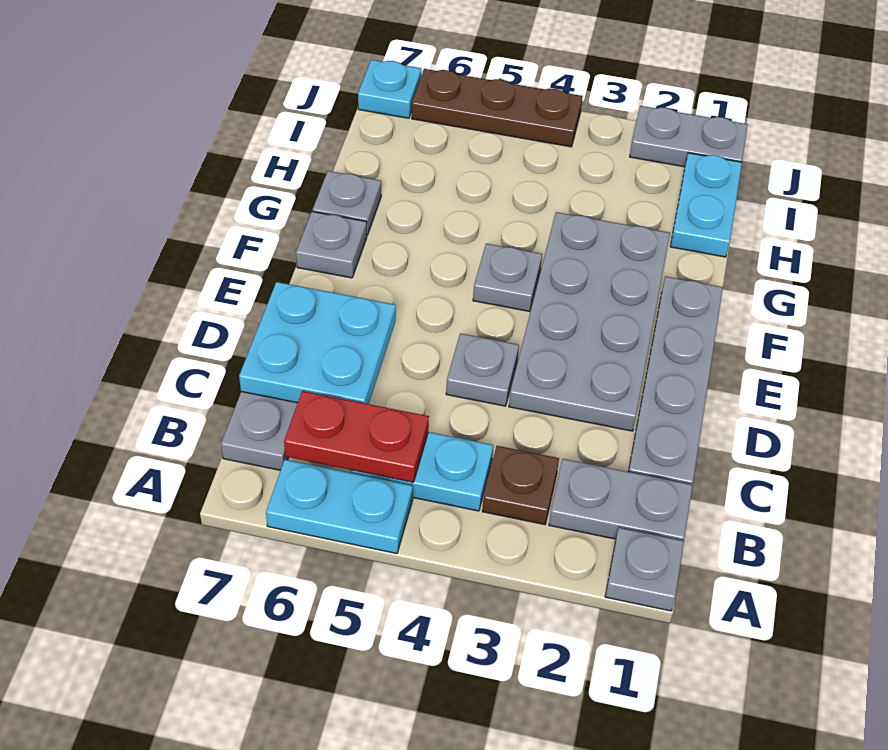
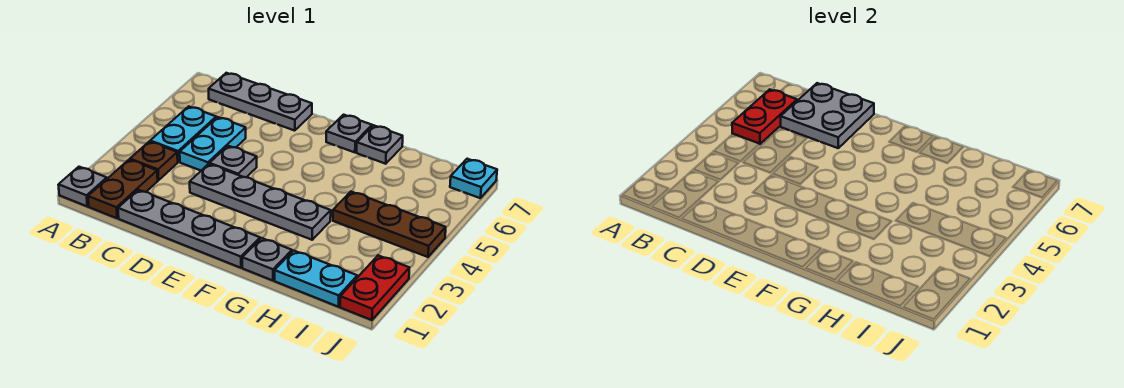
cyan 1x2 plate [266,460,413,554] -> cyan 1x2 plate moved to [180,117,246,171]
grey 1x2 plate [549,459,693,541] -> brown 1x2 plate [88,160,158,218]
cyan 2x2 plate [239,282,396,404] -> grey 2x2 plate [781,83,874,148]
grey 2x4 plate [509,212,670,431] -> grey 1x4 plate [190,164,331,240]
grey 1x1 plate [473,244,542,311] -> grey 1x1 plate moved to [242,238,292,281]
grey 1x2 plate [630,106,748,167] -> red 1x2 plate [340,255,409,320]
brown 1x3 plate [412,69,583,147] -> brown 1x3 plate turned to [333,192,446,257]

